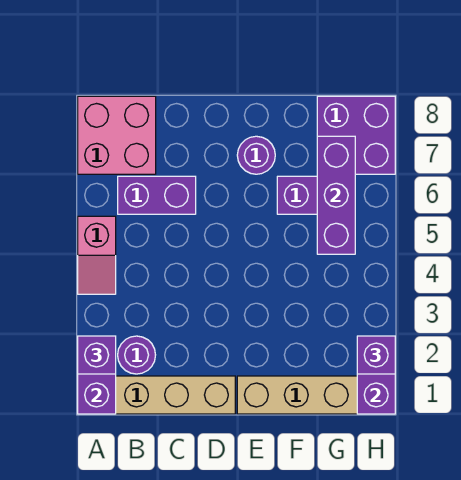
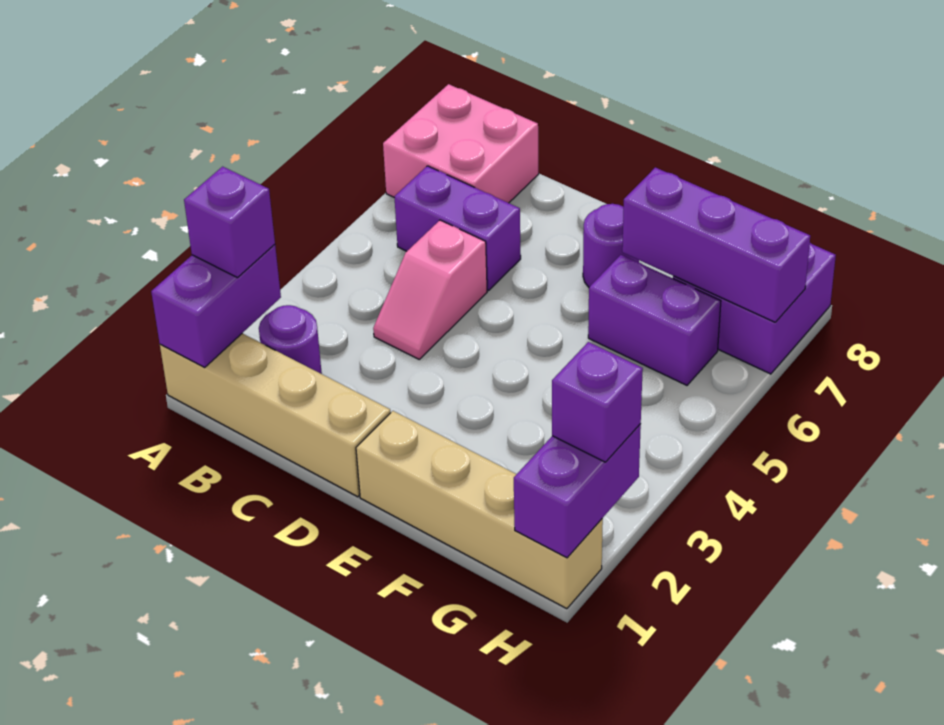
pink 1x2 slope [78,216,116,294] -> pink 1x2 slope moved to [373,220,487,359]
purple 1x3 brick [317,136,355,254] -> purple 1x3 brick turned to [622,167,810,322]

